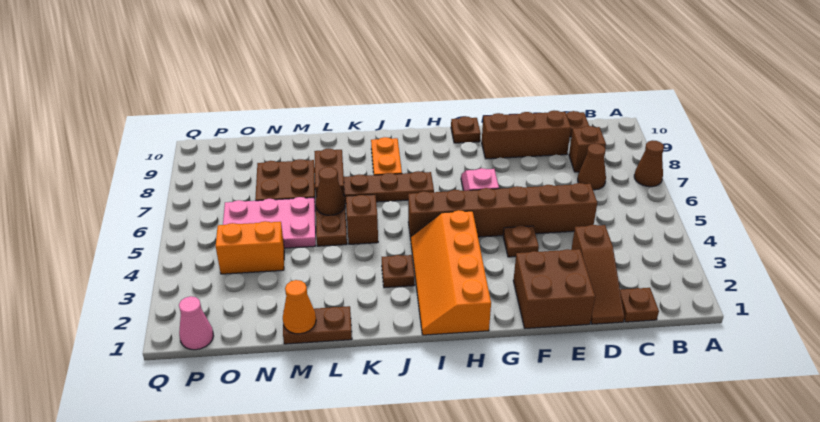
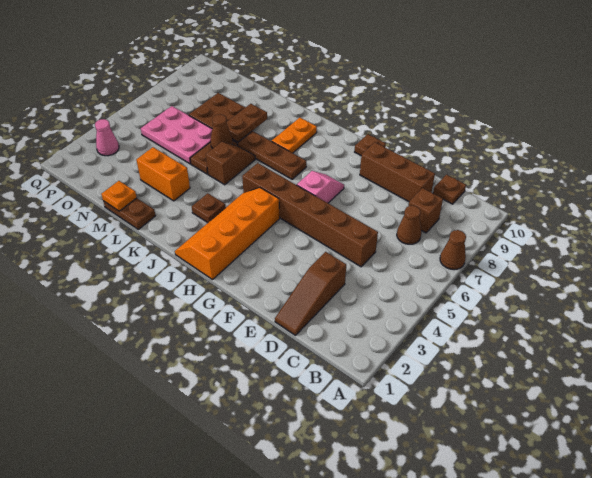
brown 1x1 plate [620,288,659,322] -> none
brown 2x2 brick [513,249,595,328] -> none
brown 1x1 plate [503,226,539,257] -> none
orange 1x1 cone [283,280,316,334] -> orange 1x1 plate [101,181,137,211]
orange 1x2 brick [216,221,284,274] -> orange 1x2 brick moved to [137,147,190,201]
pink 1x1 cone [179,296,213,350] -> pink 1x1 cone moved to [95,119,119,156]

